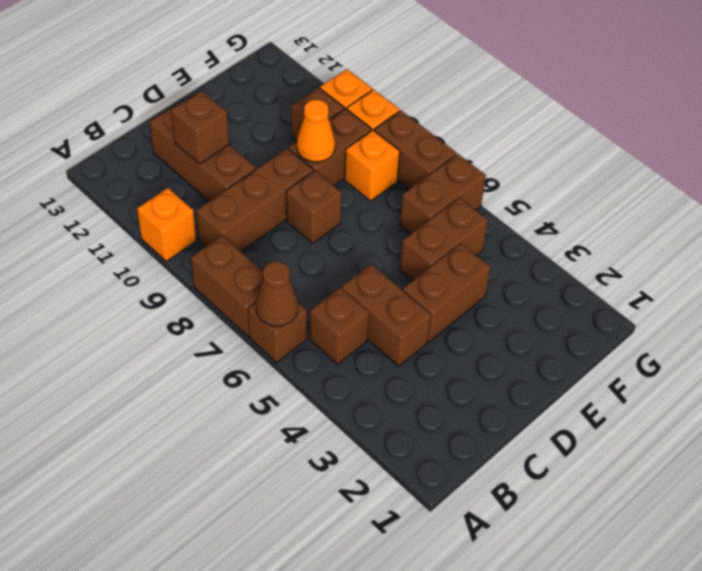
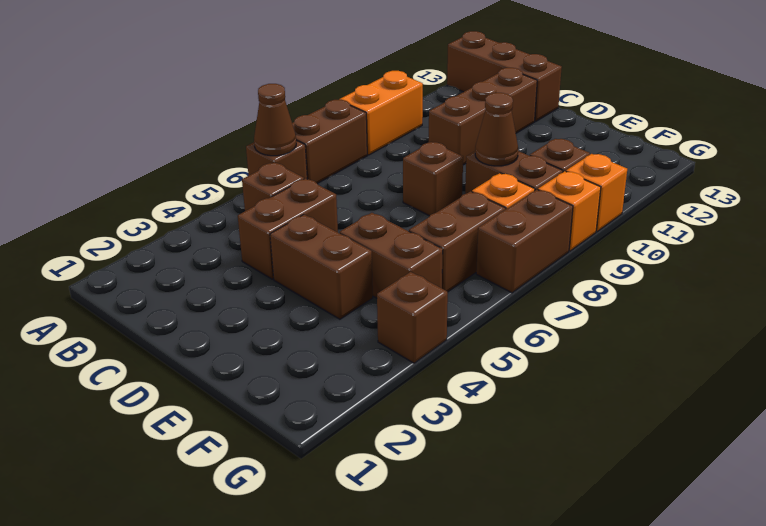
orange 1x1 brick [137,188,196,261] -> orange 1x2 brick [340,71,423,155]
brown 1x3 brick [196,148,314,252] -> brown 1x3 brick moved to [447,31,562,121]
brown 1x1 brick [171,91,229,164] -> brown 1x1 brick moved to [377,272,448,363]
orange 1x1 cone [297,100,335,162] -> brown 1x1 cone [475,93,518,166]
brown 1x2 brick [400,154,486,234] -> brown 1x2 brick turned to [409,191,505,292]

